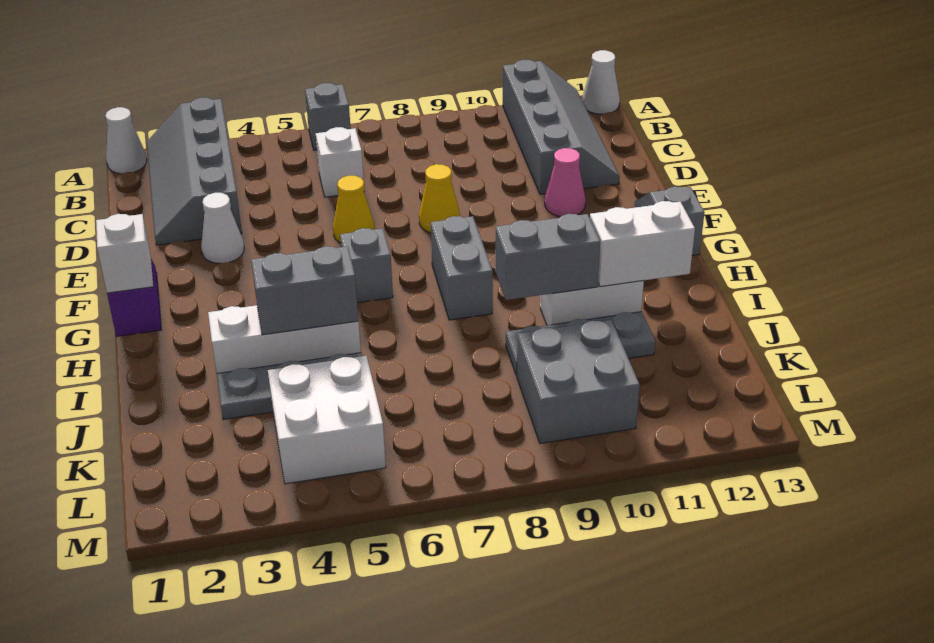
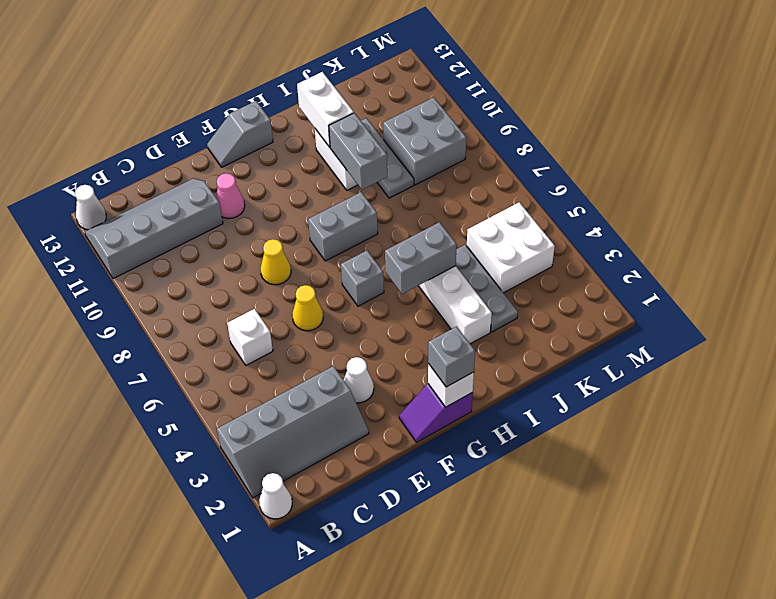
grey 1x1 brick [305,83,351,150] -> grey 1x1 brick moved to [428,326,475,387]
grey 1x2 brick [251,246,358,335] -> grey 1x2 brick turned to [385,222,457,294]

